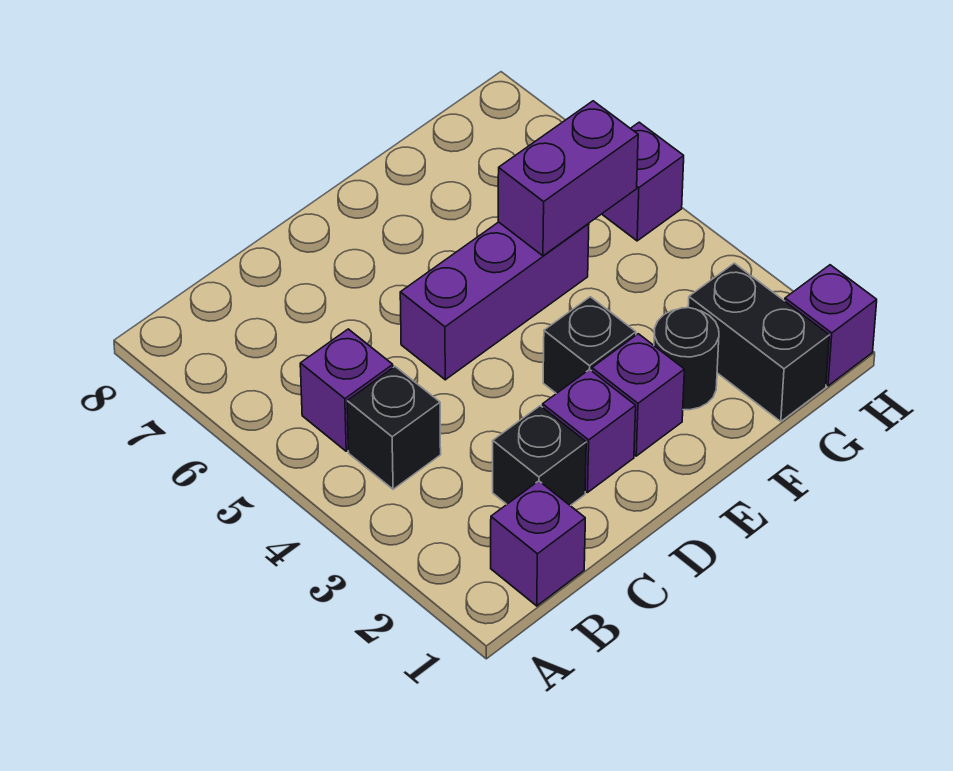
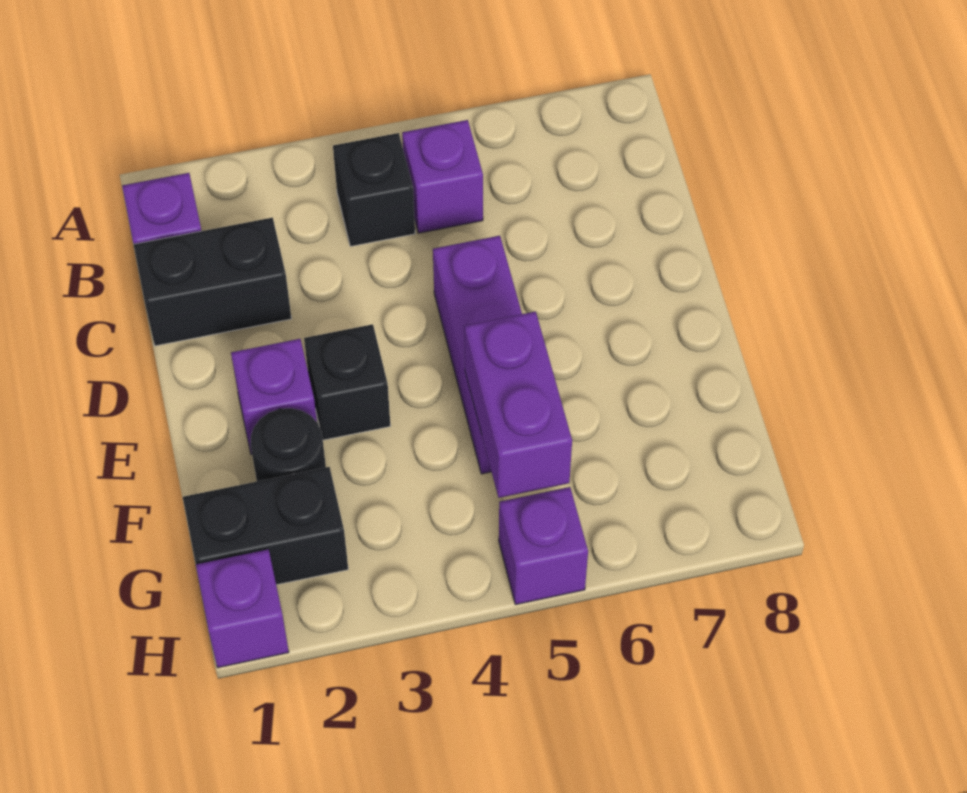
black 1x1 brick [493,406,586,506] -> black 1x2 brick [134,218,291,346]
purple 1x1 brick [543,369,636,493] -> none

